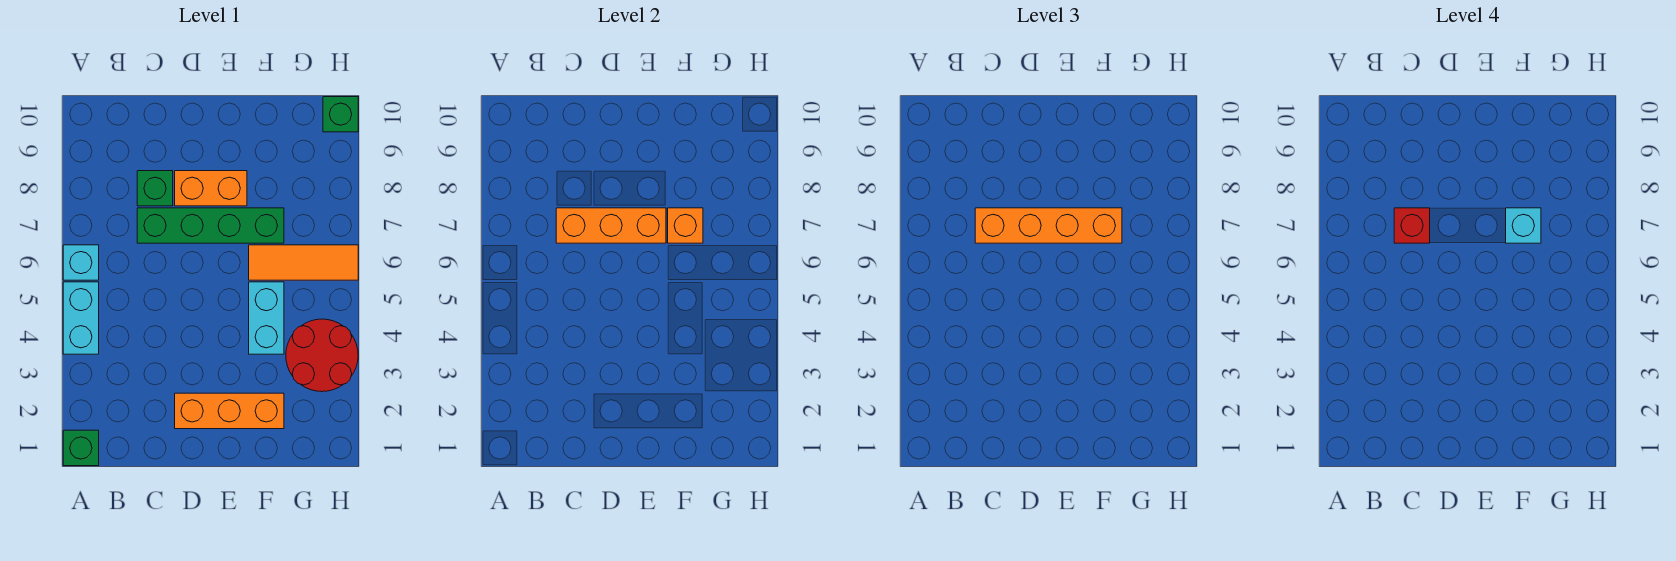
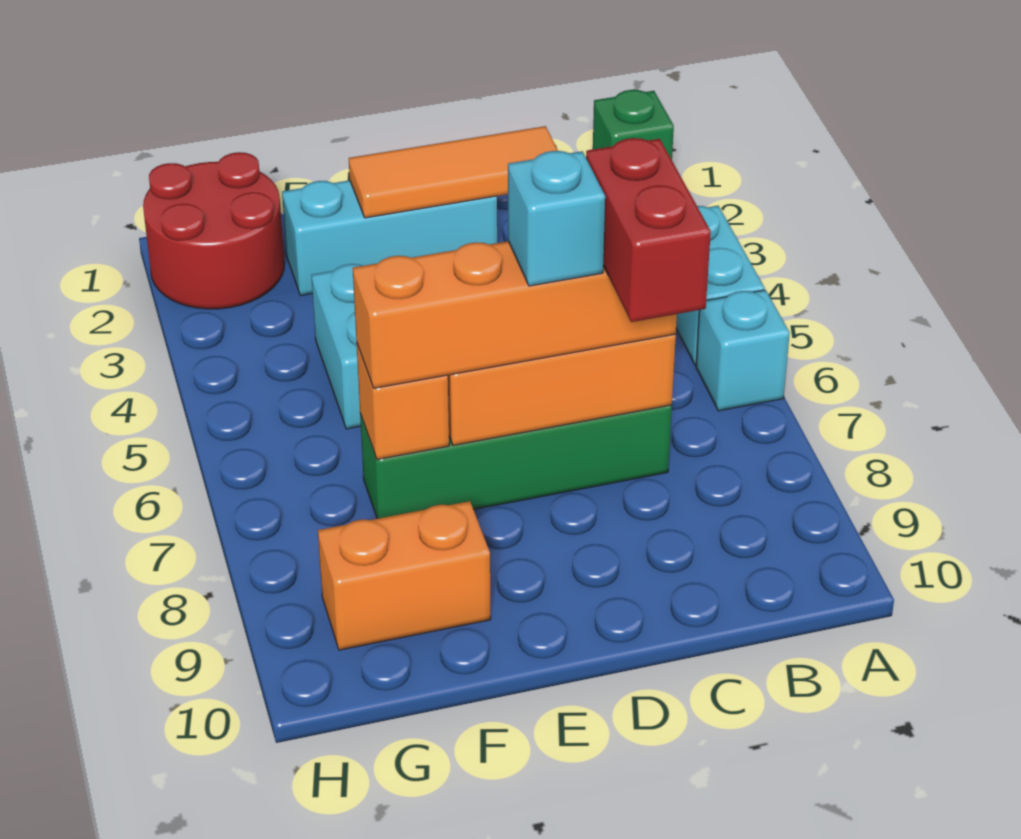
red 1x1 brick [1394,208,1430,243] -> red 1x2 brick [586,138,711,322]
green 1x1 brick [137,171,173,206] -> none
orange 1x3 brick [175,393,284,429] -> cyan 1x3 brick [282,180,497,296]
orange 1x2 brick [175,171,247,206] -> orange 1x2 brick moved to [318,501,491,650]
orange 1x3 tile [249,245,358,280] -> orange 1x3 tile moved to [349,126,558,218]
cyan 1x1 brick [1506,208,1541,243] -> cyan 1x1 brick moved to [508,151,605,286]
red 2x2 round brick [286,319,358,392] -> red 2x2 round brick moved to [143,152,285,309]
green 1x1 brick [323,97,358,132] -> none

